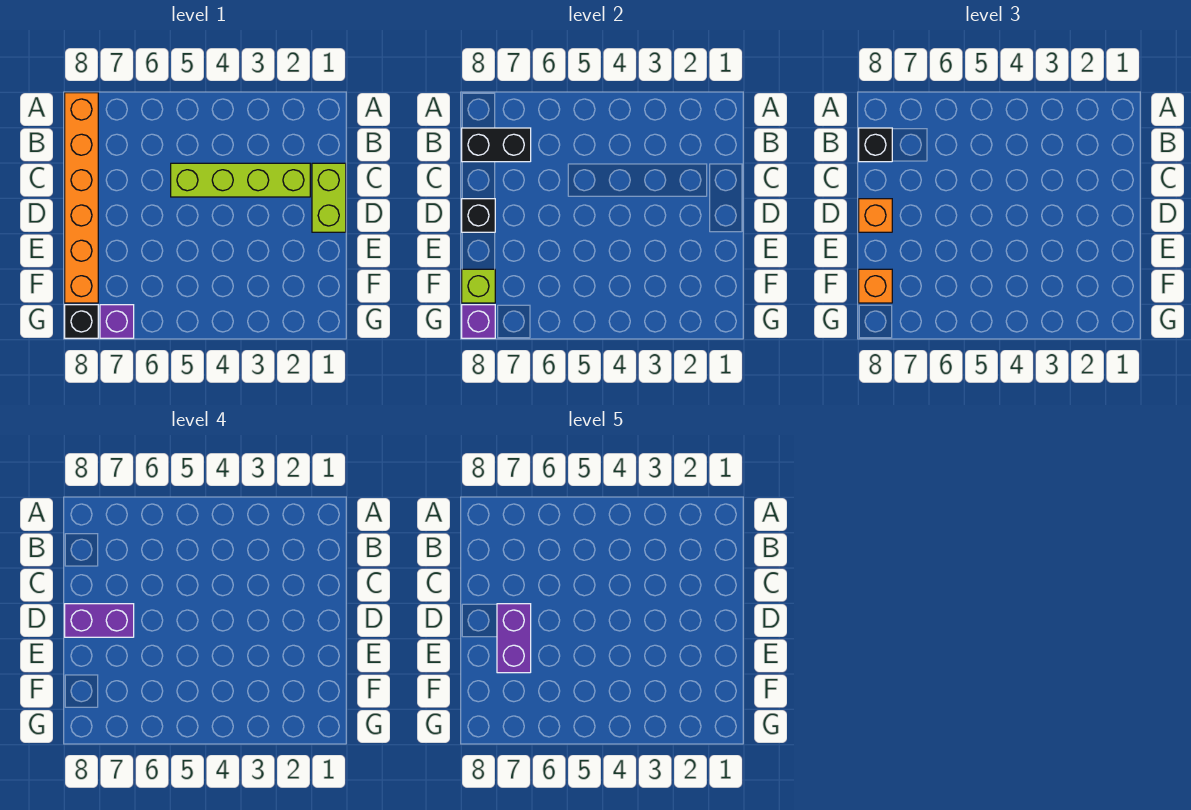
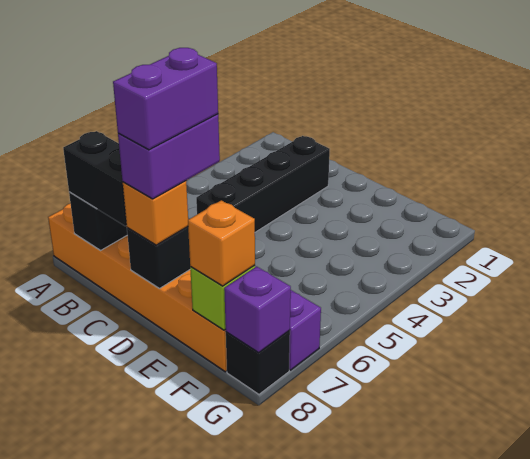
black 1x1 brick [859,128,892,162] -> black 1x2 brick [63,131,127,226]
lime 1x2 brick [312,163,346,232] -> none
lime 1x4 brick [171,163,310,197] -> black 1x4 brick [196,136,330,232]
purple 1x2 brick [497,604,531,673] -> purple 1x2 brick turned to [113,48,218,150]

